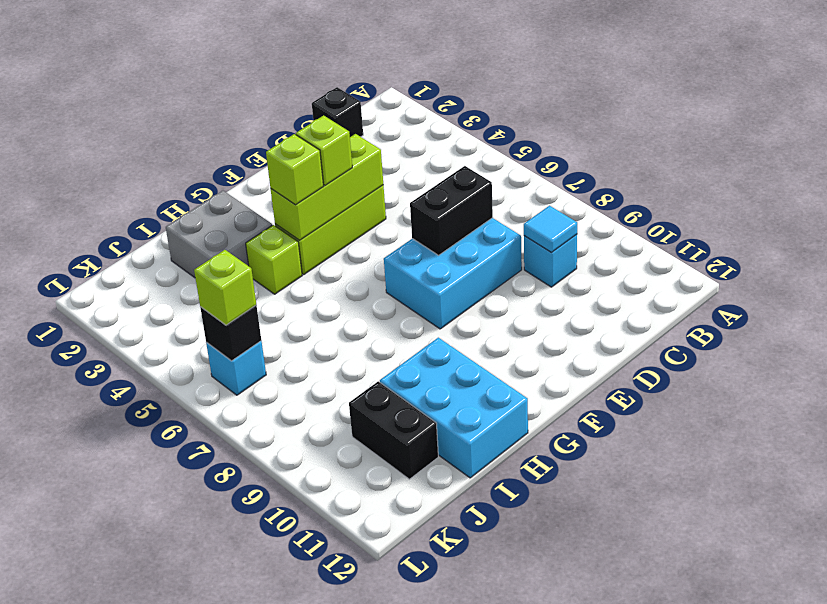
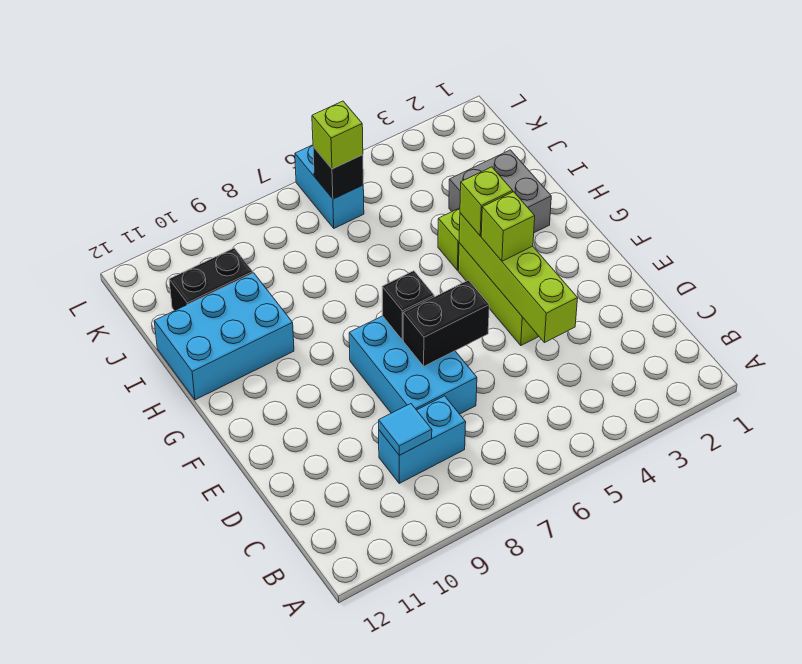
black 1x1 brick [312,87,363,137] -> black 1x1 brick moved to [382,271,434,340]
cyan 1x1 brick [524,234,577,287] -> cyan 1x2 brick [379,396,466,483]
black 1x2 brick [410,166,493,255] -> black 1x2 brick turned to [403,280,489,366]
lime 1x3 brick [271,134,383,240] -> lime 1x4 brick [459,213,578,343]
cyan 1x1 brick [206,341,266,395] -> cyan 1x2 brick [295,145,364,228]

